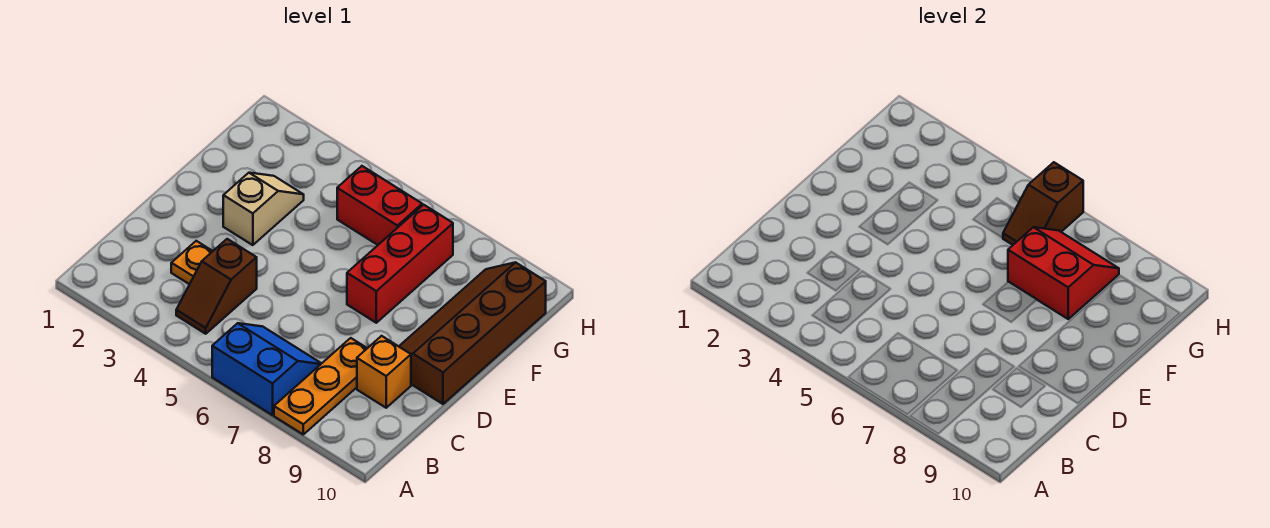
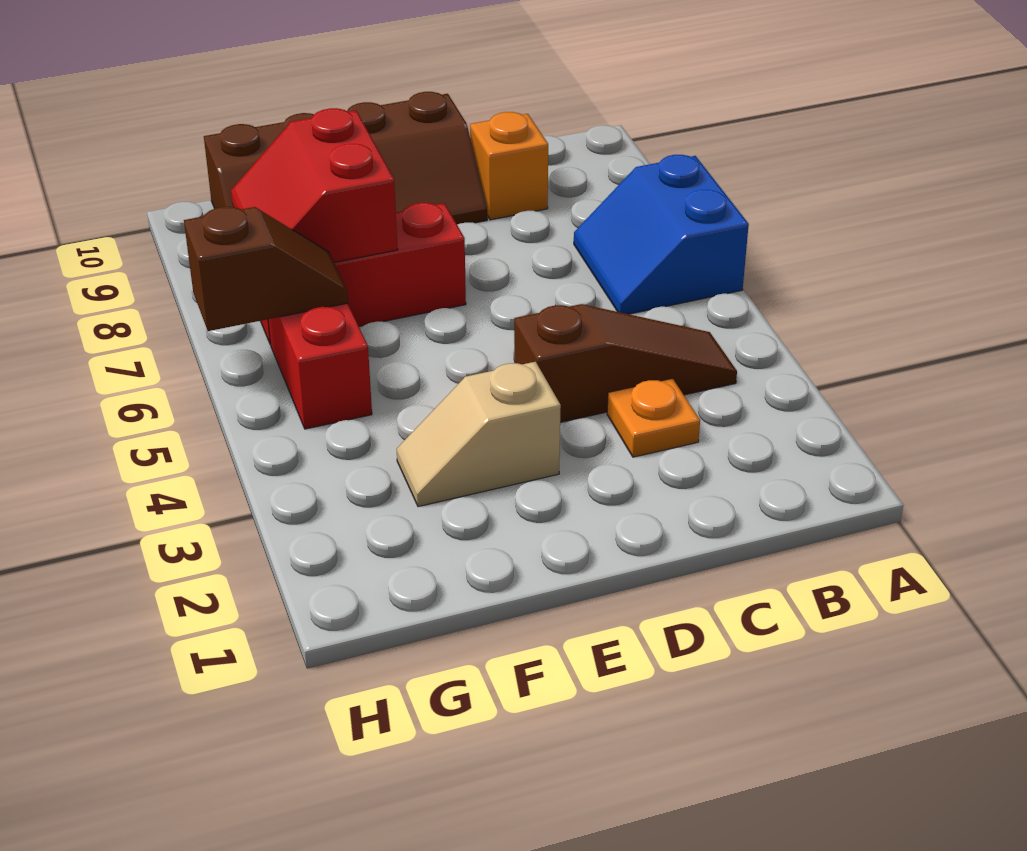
orange 1x3 plate [274,338,367,434] -> none
brown 1x2 slope [176,239,257,334] -> brown 1x3 slope [514,304,737,422]

